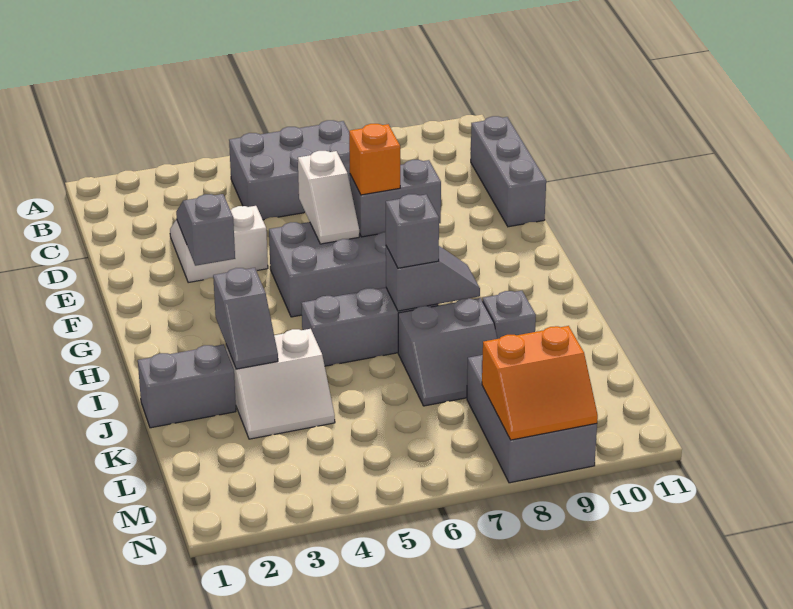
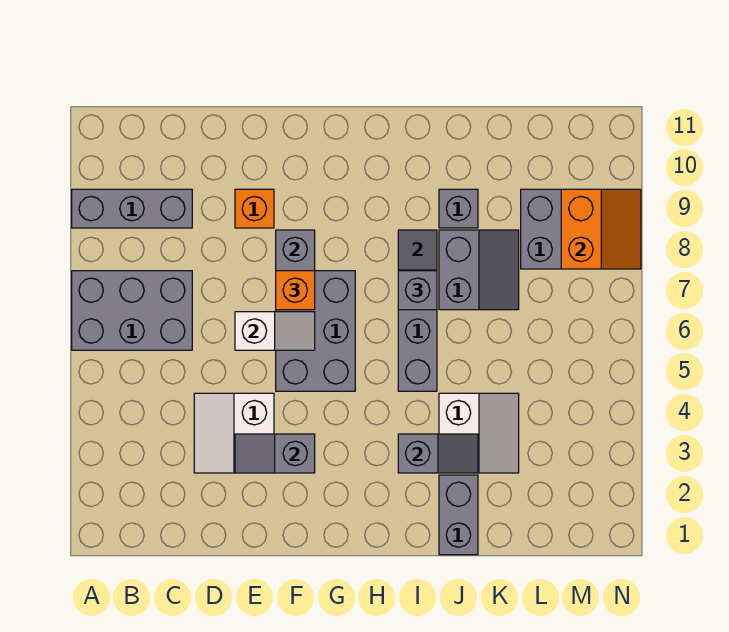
grey 2x3 brick [229,120,350,220] -> grey 2x3 brick turned to [72,271,192,350]
grey 1x3 brick [471,116,546,227] -> grey 1x3 brick moved to [72,189,192,228]
none -> orange 1x1 brick [235,189,274,228]

